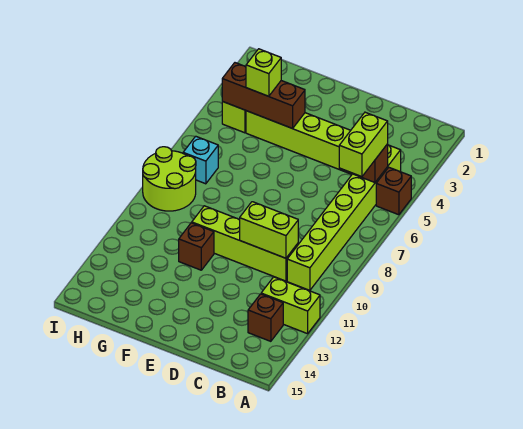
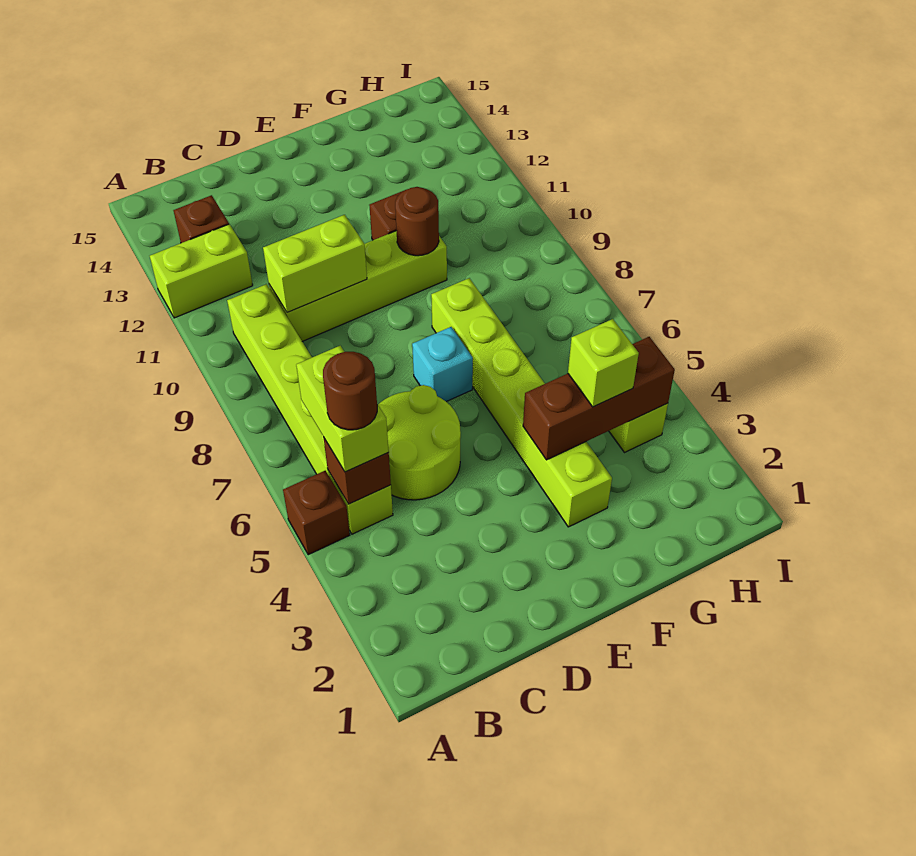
lime 1x6 brick [246,111,401,174] -> lime 1x6 brick turned to [431,278,612,527]
none -> brown 1x1 round brick [323,352,377,430]
none -> brown 1x1 round brick [395,187,439,256]
cyan 1x1 brick [183,136,218,184] -> cyan 1x1 brick moved to [412,327,473,402]
lime 2x2 round brick [143,147,196,211] -> lime 2x2 round brick moved to [378,385,461,500]

